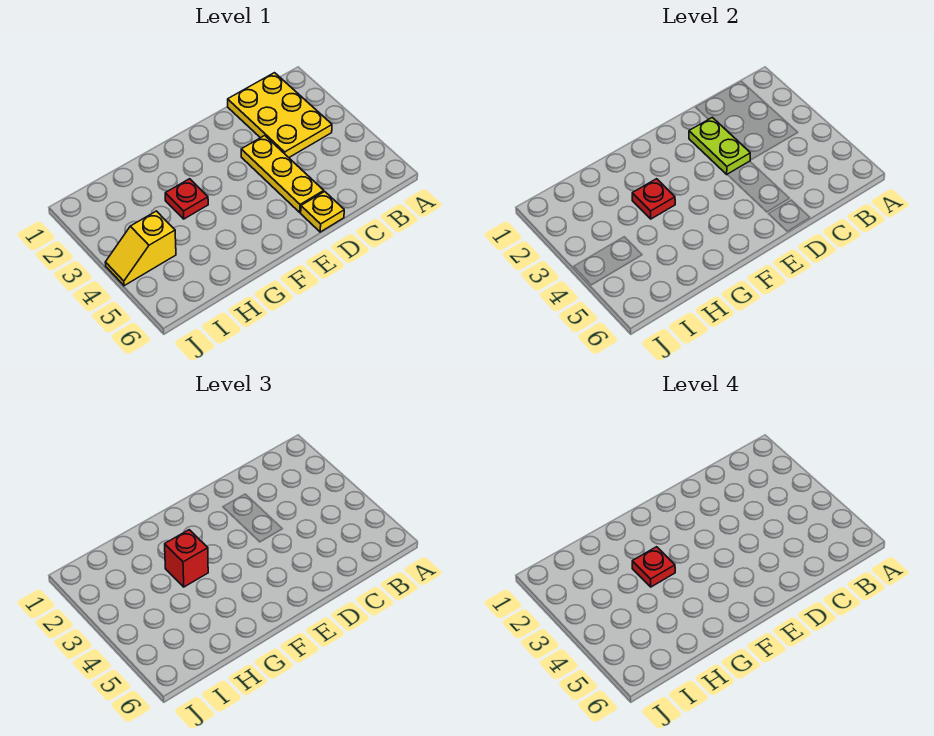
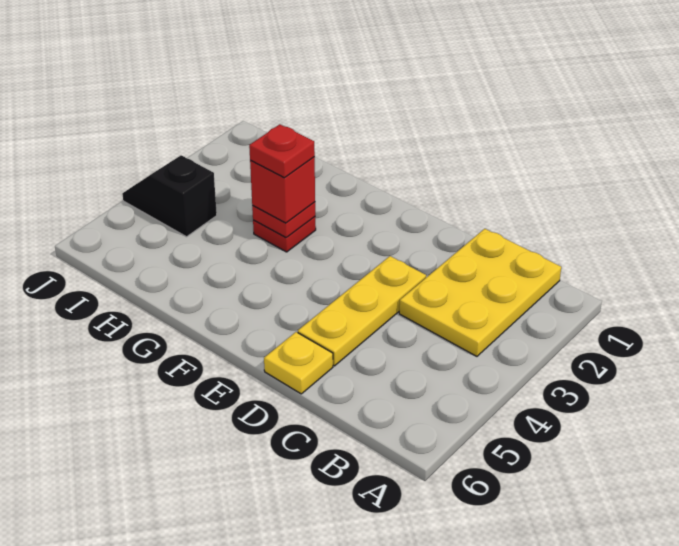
lime 1x2 plate [689,117,750,174] -> none
yellow 1x2 slope [105,211,176,286] -> black 1x2 slope [122,155,217,237]

